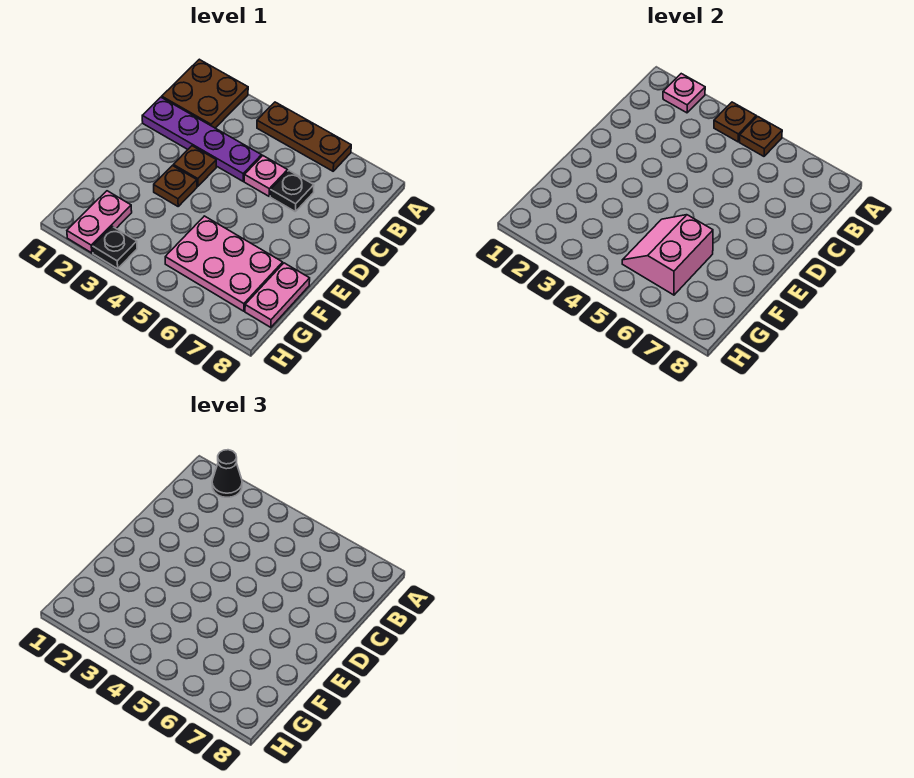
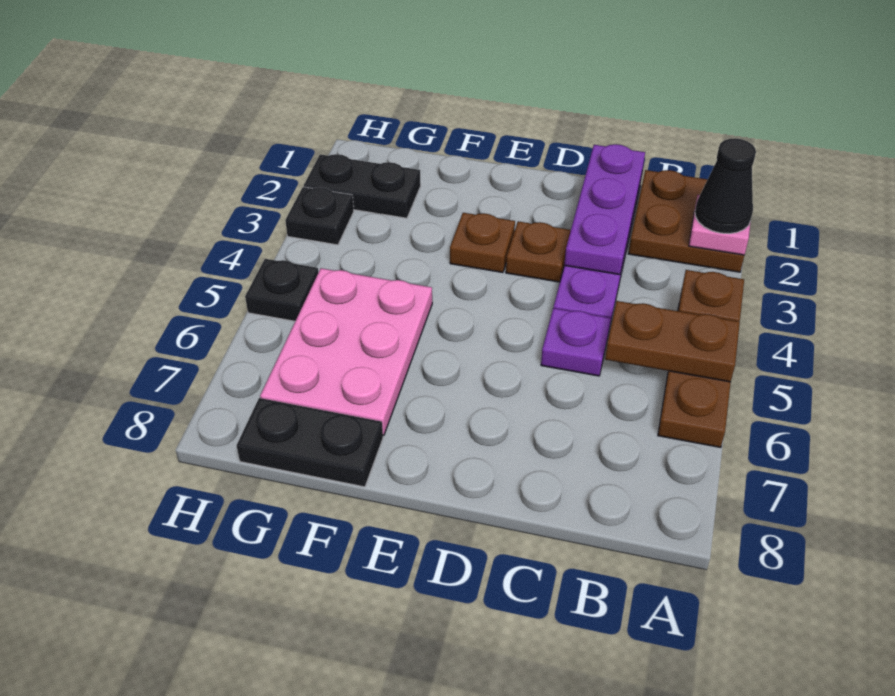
brown 1x1 plate [740,116,782,156] -> brown 1x2 plate [605,301,740,382]
none -> purple 1x3 plate [564,144,645,275]
pink 1x1 plate [244,156,288,196] -> purple 1x1 plate [541,308,611,376]
black 1x1 plate [270,171,314,211] -> black 1x1 plate moved to [245,259,318,321]
pink 2x2 slope [622,215,713,295] -> none
pink 1x2 plate [245,263,310,327] -> black 1x2 plate [237,398,383,487]
pink 1x2 plate [67,191,132,253] -> black 1x2 plate [304,154,421,218]

